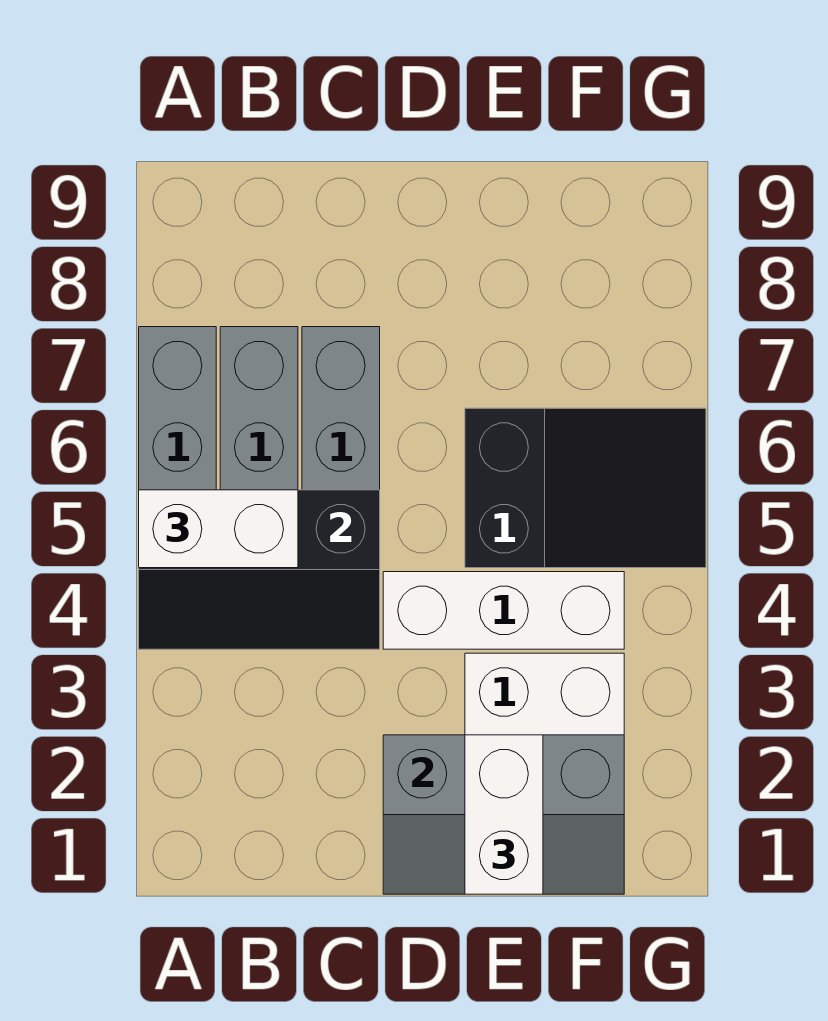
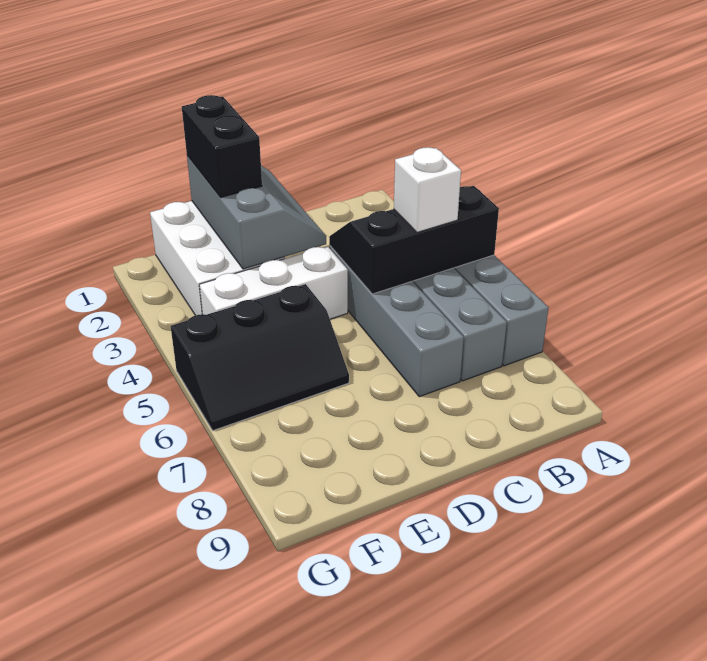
white 1x2 brick [139,490,298,568] -> white 1x1 brick [394,147,461,232]
grey 2x3 slope [383,735,624,894] -> grey 2x3 slope turned to [187,156,326,269]
white 1x2 brick [465,735,543,894] -> black 1x2 brick [182,95,262,198]
black 2x3 slope [465,408,706,568] -> black 2x3 slope turned to [171,284,349,431]

